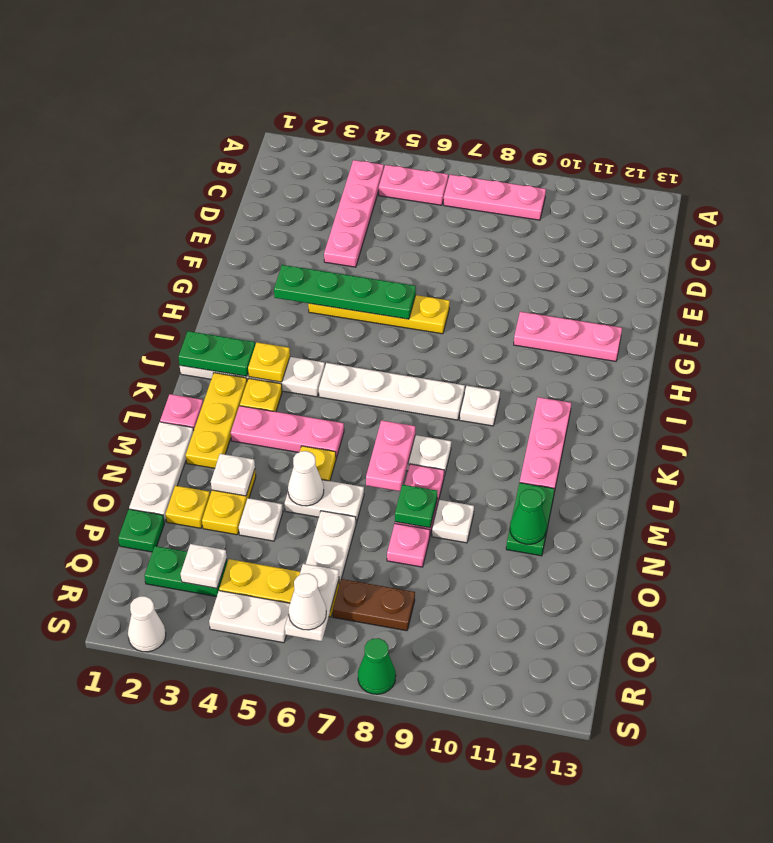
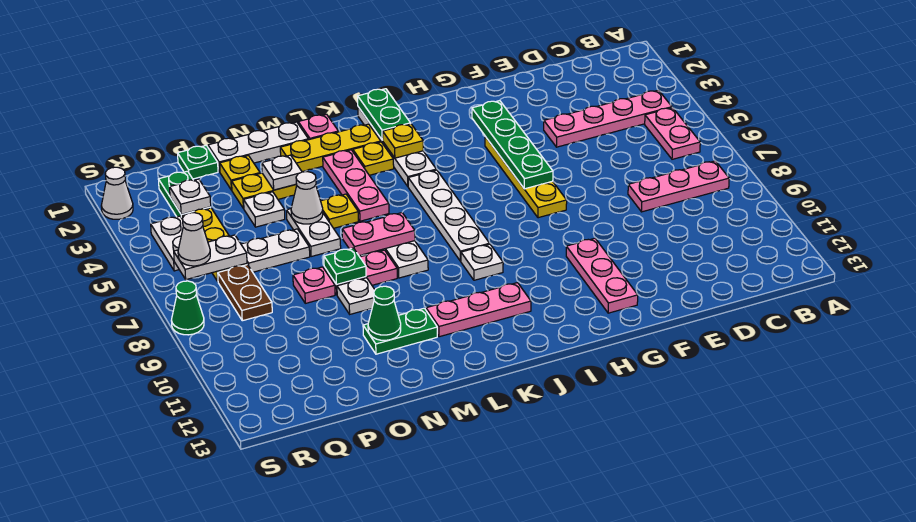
pink 1x3 plate [444,175,546,220] -> pink 1x3 plate turned to [628,161,729,212]

